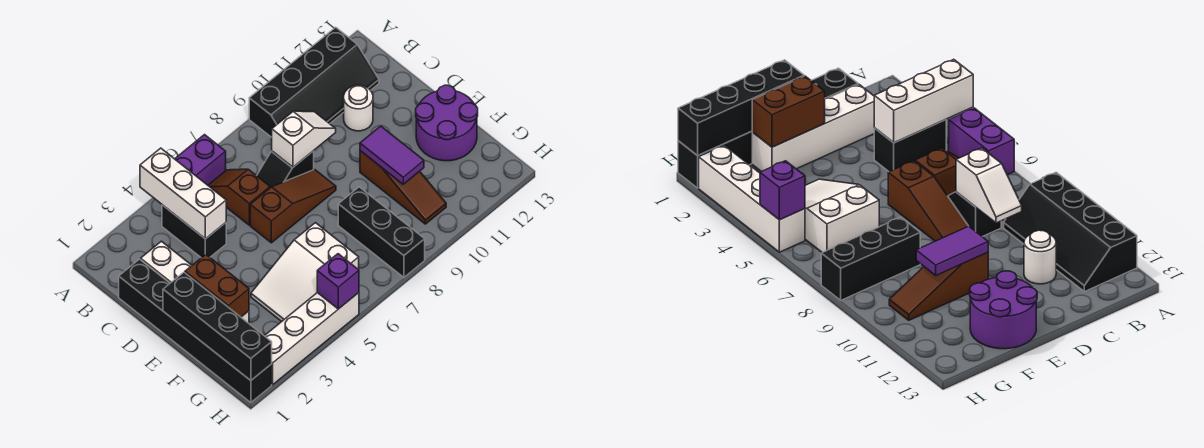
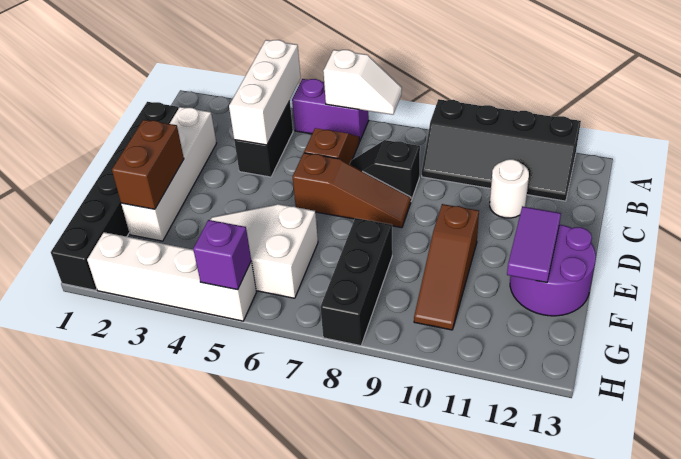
white 1x2 slope [272,111,336,167] -> white 1x2 slope moved to [323,50,402,115]
black 1x4 brick [163,272,272,380] -> none
purple 1x2 tile [360,126,424,184] -> purple 1x2 tile moved to [507,206,561,283]

